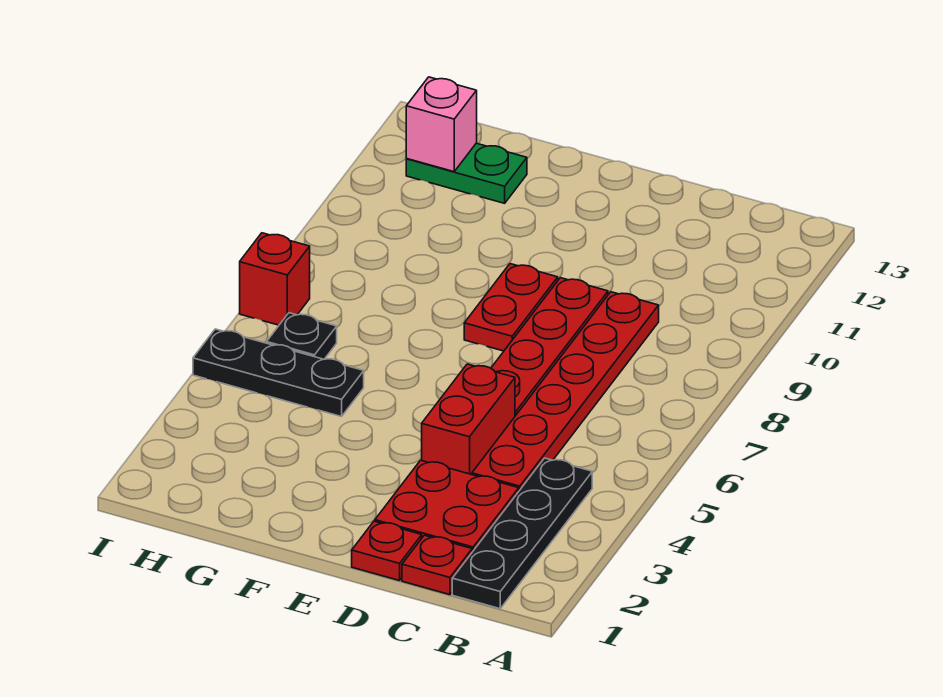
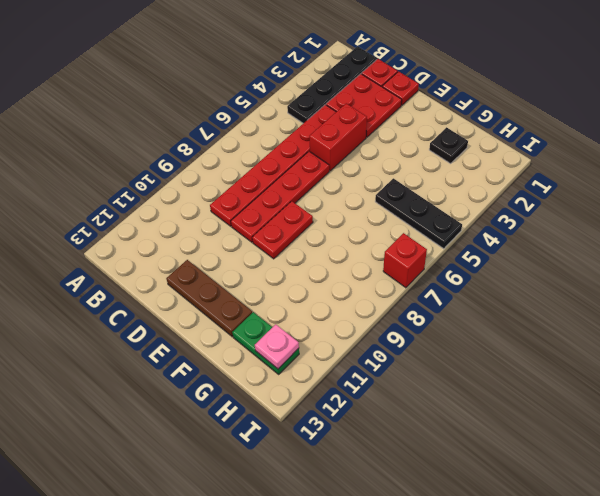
none -> brown 1x3 plate [166,260,252,337]
black 1x1 plate [267,313,337,359] -> black 1x1 plate moved to [429,127,468,164]
pink 1x1 brick [406,77,477,172] -> pink 1x1 plate [255,324,299,369]

